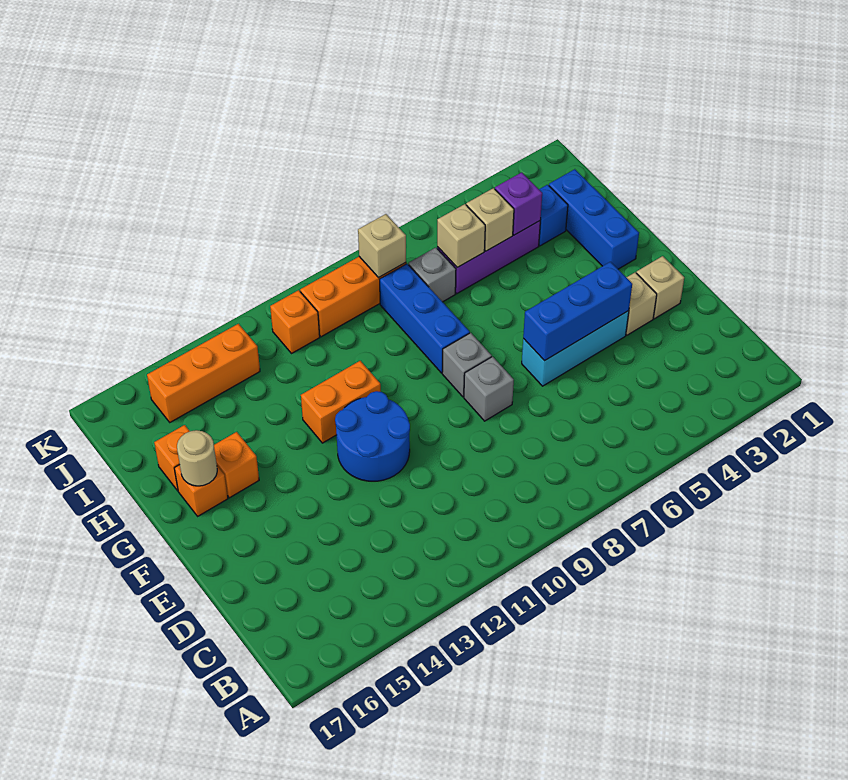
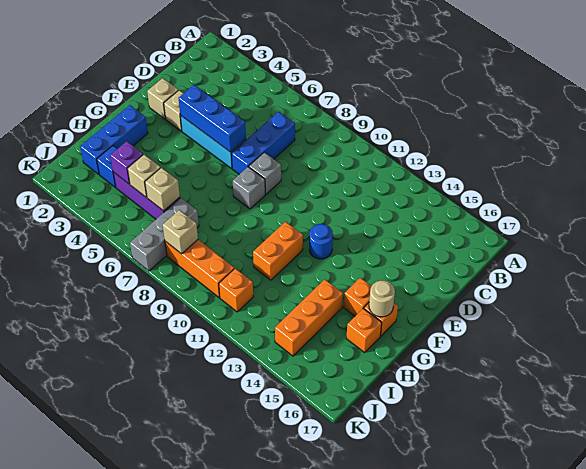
blue 2x2 round brick [335,391,410,481] -> blue 1x1 round brick [309,224,333,259]
blue 1x3 brick [380,264,470,373] -> blue 1x3 brick moved to [231,112,295,174]
orange 1x2 brick [301,361,381,443] -> orange 1x2 brick turned to [253,222,303,280]
grey 1x1 brick [409,248,456,302] -> grey 1x3 brick [130,198,199,271]
orange 1x3 brick [147,324,260,422] -> orange 1x3 brick turned to [275,279,343,356]

